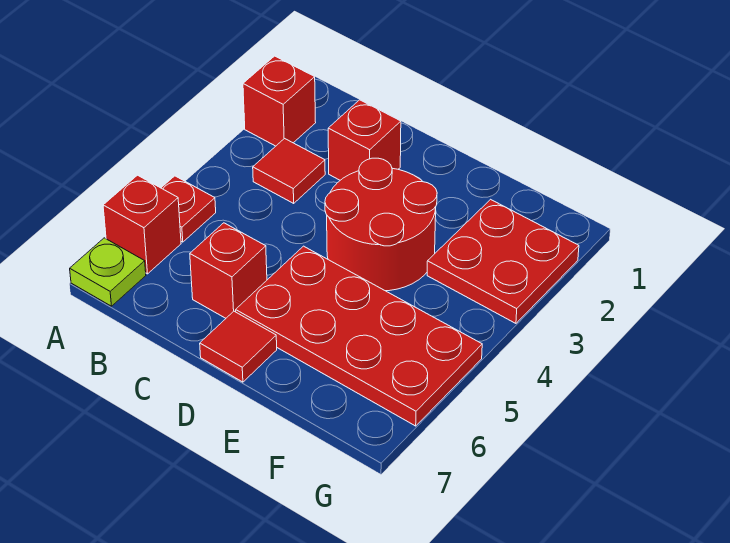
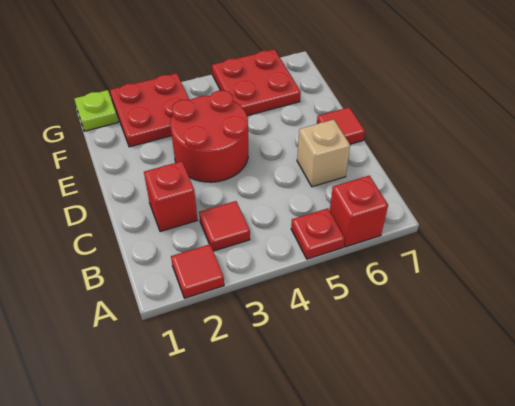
red 1x1 brick [243,56,316,146] -> red 1x1 tile [171,244,224,298]
lime 1x1 plate [70,238,146,306] -> lime 1x1 plate moved to [74,90,118,131]
red 1x1 brick [190,223,267,318] -> tan 1x1 brick [297,120,350,187]
red 2x4 plate [236,246,482,426] -> red 2x2 plate [212,49,301,116]

